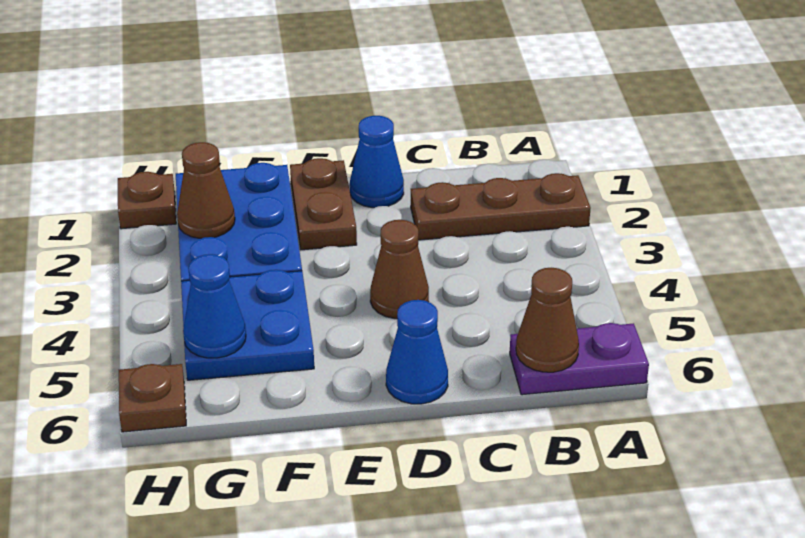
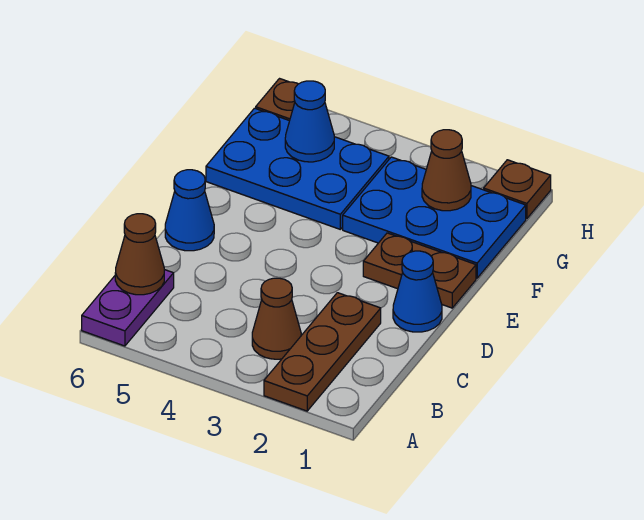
brown 1x1 cone [370,220,429,319] -> brown 1x1 cone moved to [252,278,301,359]
blue 2x2 plate [181,270,314,380] -> blue 2x3 plate [206,108,389,229]

